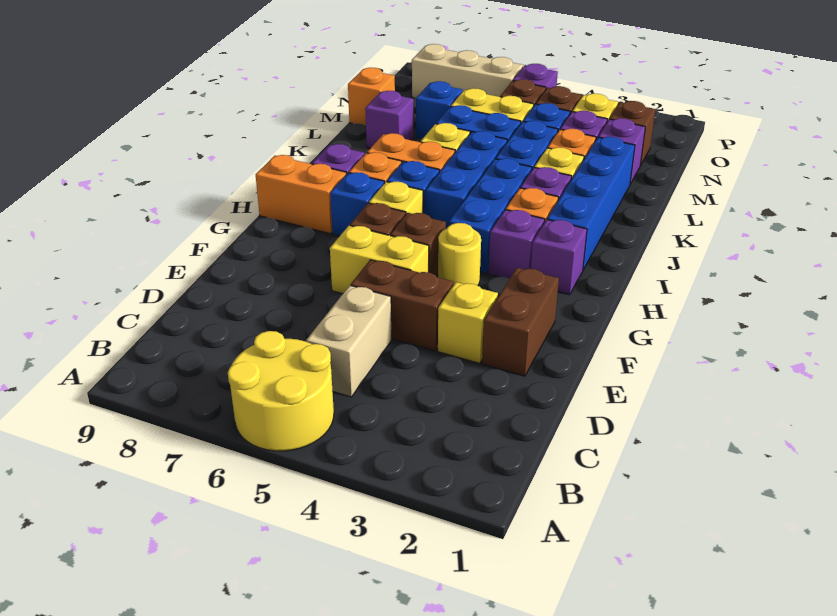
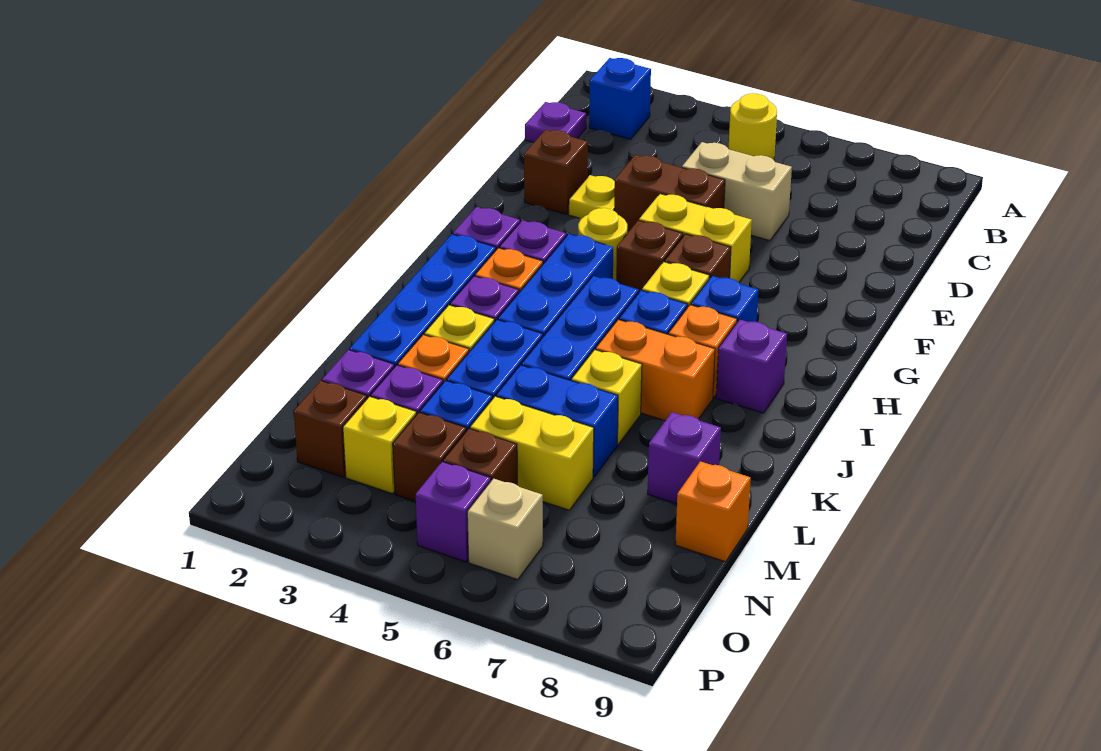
yellow 2x2 round brick [228,331,334,451] -> yellow 1x1 round brick [729,93,777,160]
none -> purple 1x1 plate [525,102,586,143]
tan 1x2 brick [306,286,392,397] -> tan 1x2 brick turned to [682,142,792,241]
brown 1x2 brick [482,268,559,376] -> brown 1x1 brick [524,130,588,214]
yellow 1x1 brick [438,282,498,363] -> yellow 1x1 plate [569,175,615,218]
orange 1x2 brick [256,155,347,234] -> none
blue 1x1 brick [416,81,463,139] -> blue 1x1 brick moved to [589,58,651,139]
tan 1x3 brick [412,44,523,98] -> tan 1x1 brick [467,478,543,580]

